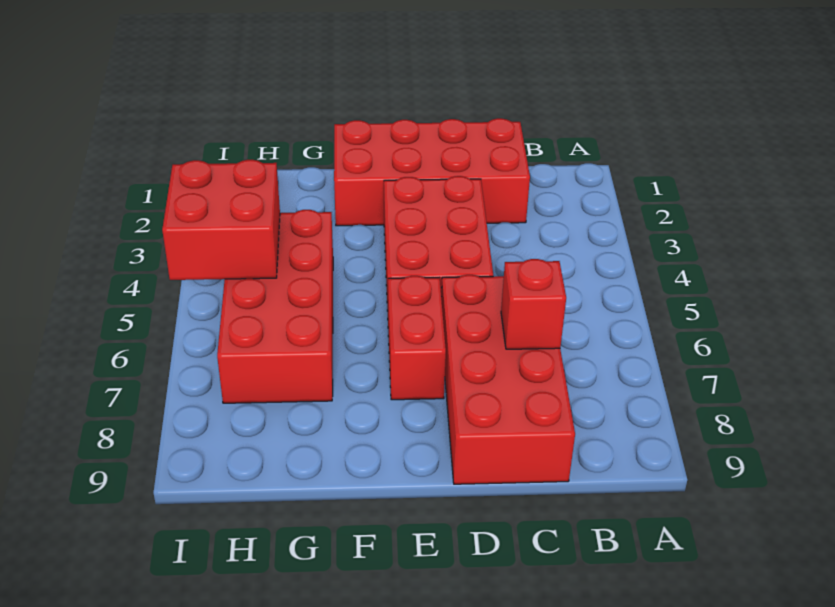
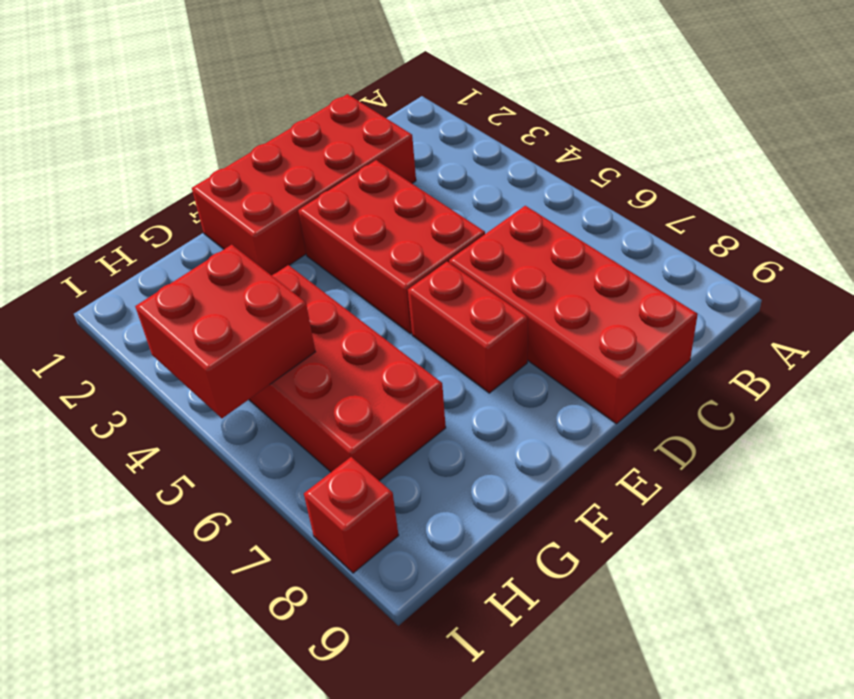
red 1x1 brick [501,259,566,349] -> red 1x1 brick moved to [304,457,399,573]

